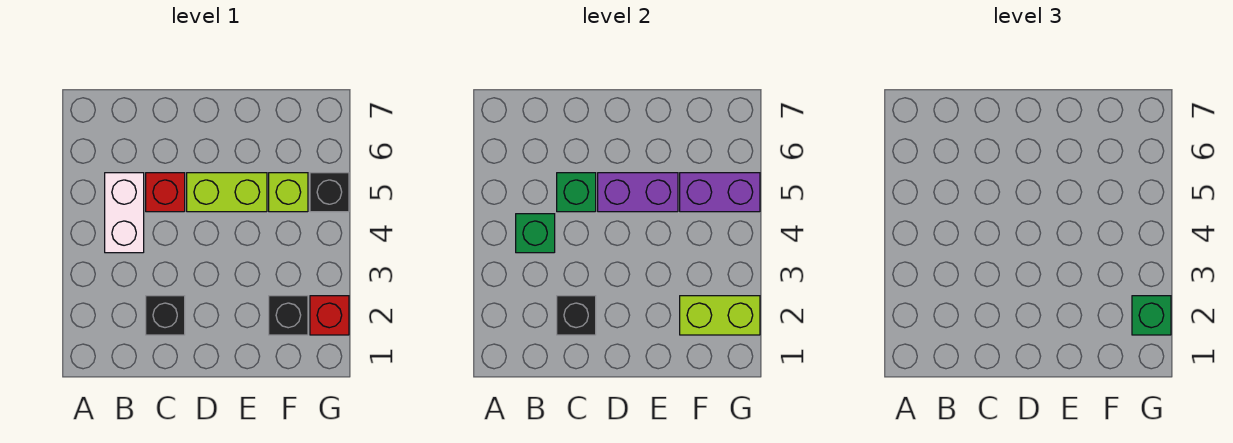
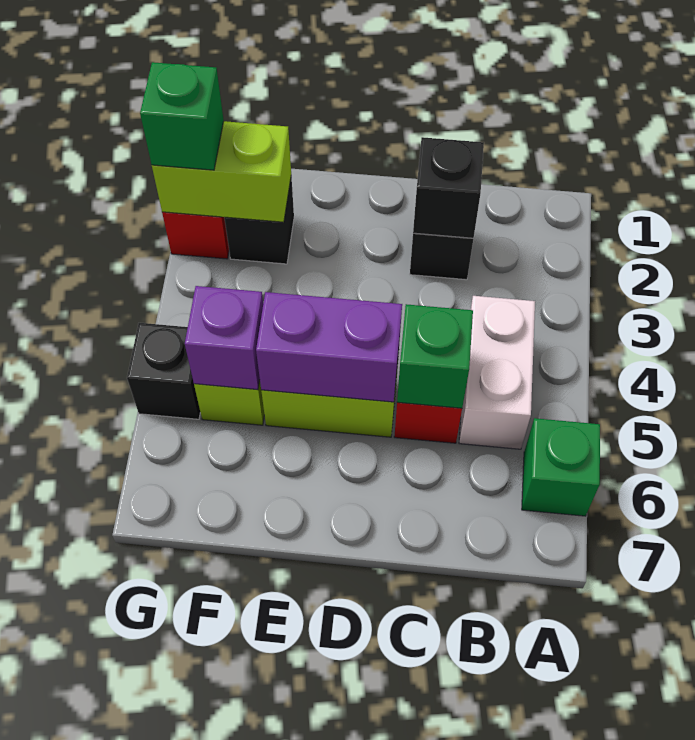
green 1x1 brick [516,214,555,253] -> green 1x1 brick moved to [522,418,600,516]
purple 1x2 brick [680,173,760,212] -> purple 1x1 brick [185,286,263,390]

